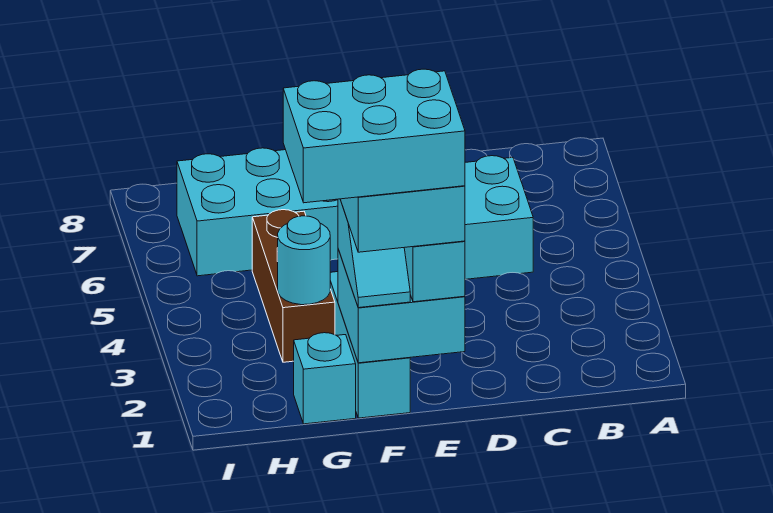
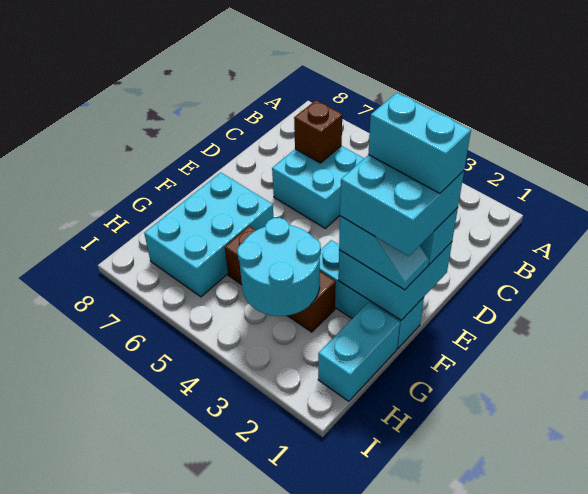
none -> brown 1x1 brick [294,100,342,163]
cyan 2x3 brick [283,69,465,203] -> cyan 1x2 brick [368,93,471,193]
cyan 1x1 brick [294,333,356,424] -> cyan 1x2 brick [318,302,400,401]
cyan 1x1 round brick [278,216,330,305] -> cyan 2x2 round brick [237,218,321,316]

